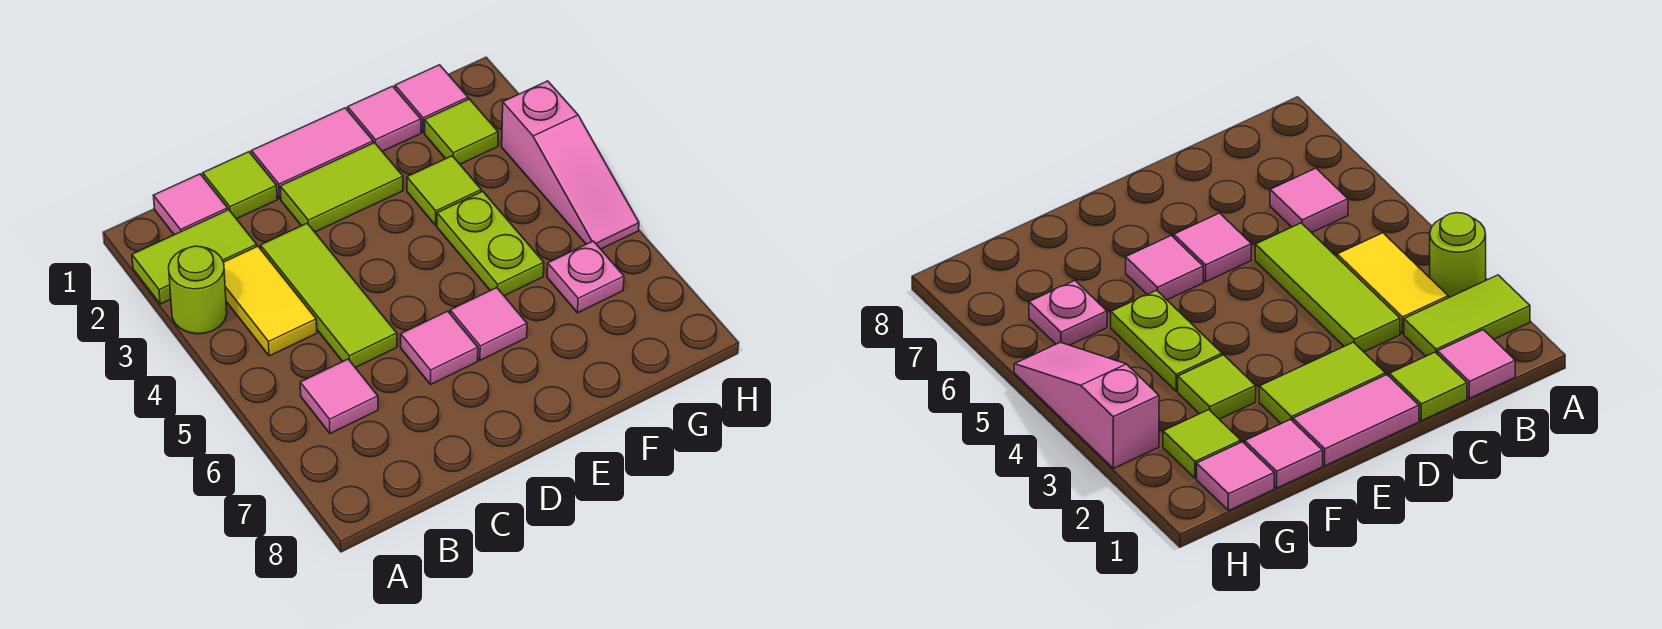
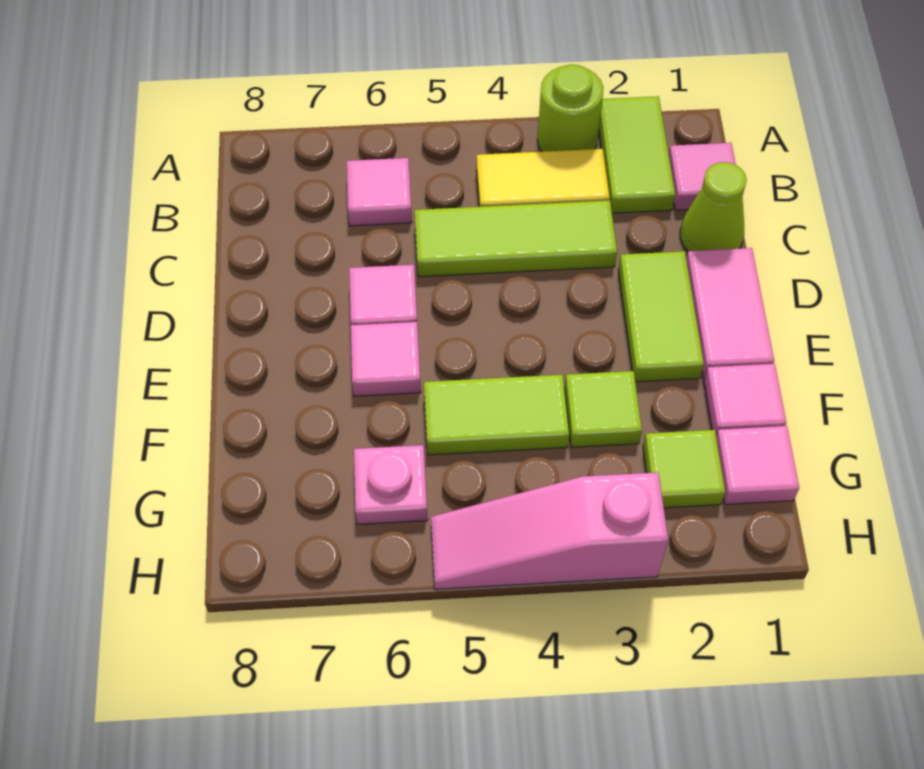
lime 1x1 tile [203,152,277,219] -> lime 1x1 cone [680,162,747,251]
lime 1x2 plate [437,191,544,296] -> lime 1x2 tile [424,375,569,455]

